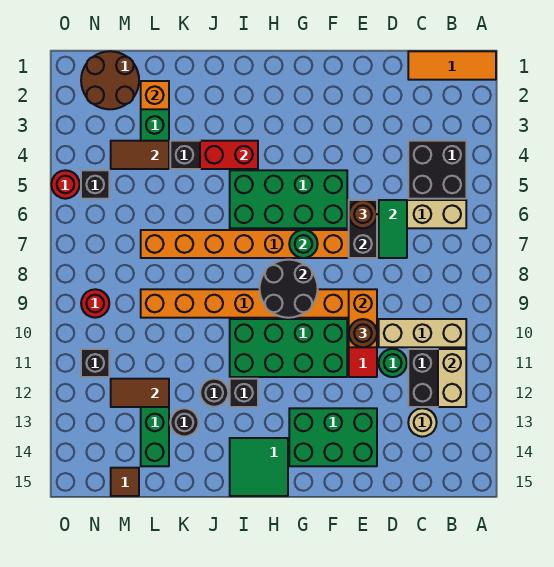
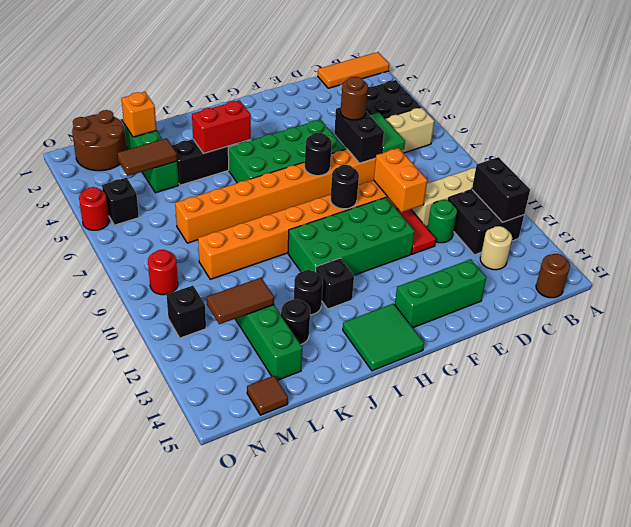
tan 1x2 brick [438,349,466,407] -> black 1x2 brick [472,157,530,222]
brown 1x1 round brick [349,319,377,347] -> brown 1x1 round brick moved to [536,254,570,298]
green 2x3 brick [289,408,377,466] -> green 1x3 brick [395,259,487,328]
green 1x1 round brick [289,230,318,258] -> black 1x1 round brick [305,132,332,176]
black 2x2 round brick [260,260,318,318] -> black 1x1 round brick [330,165,359,209]

